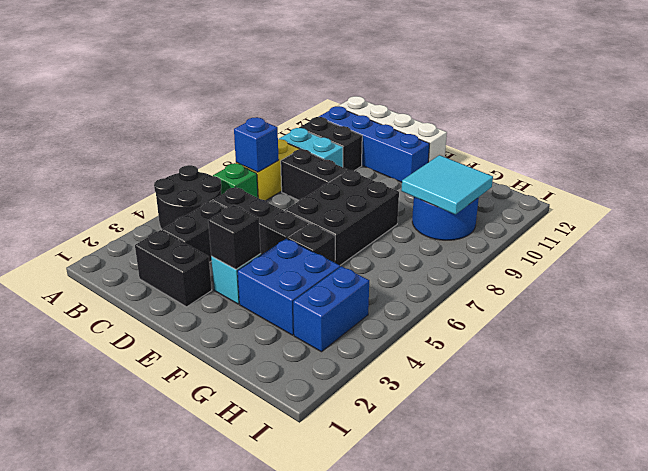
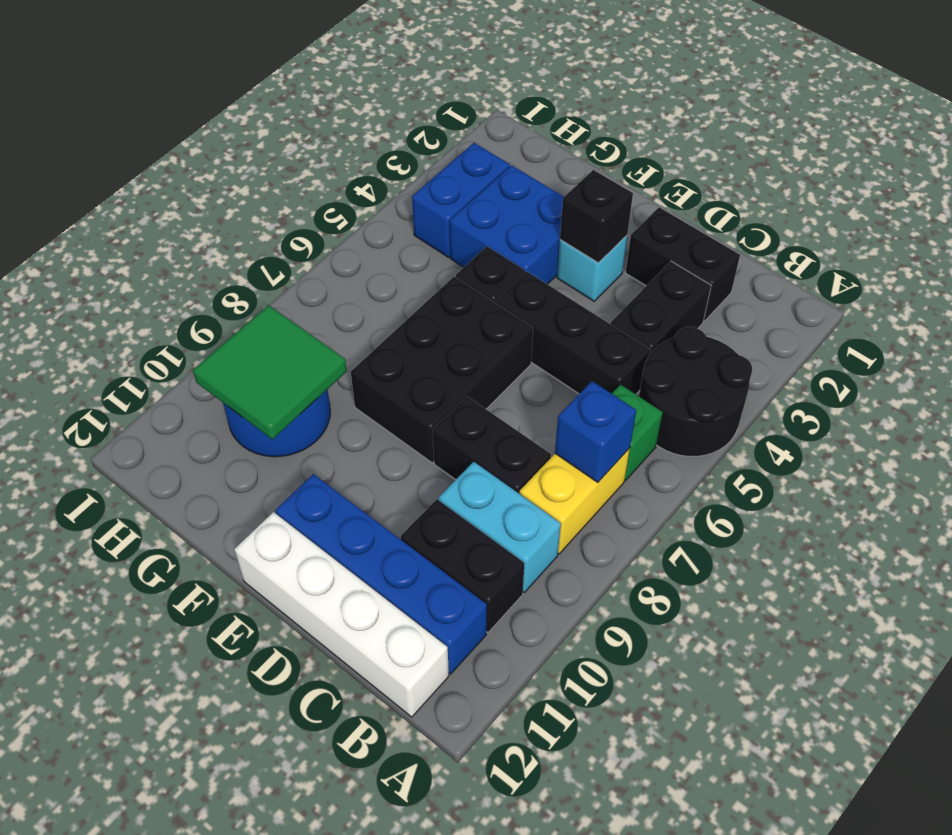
cyan 2x2 tile [401,155,493,214] -> green 2x2 tile [193,305,347,439]

